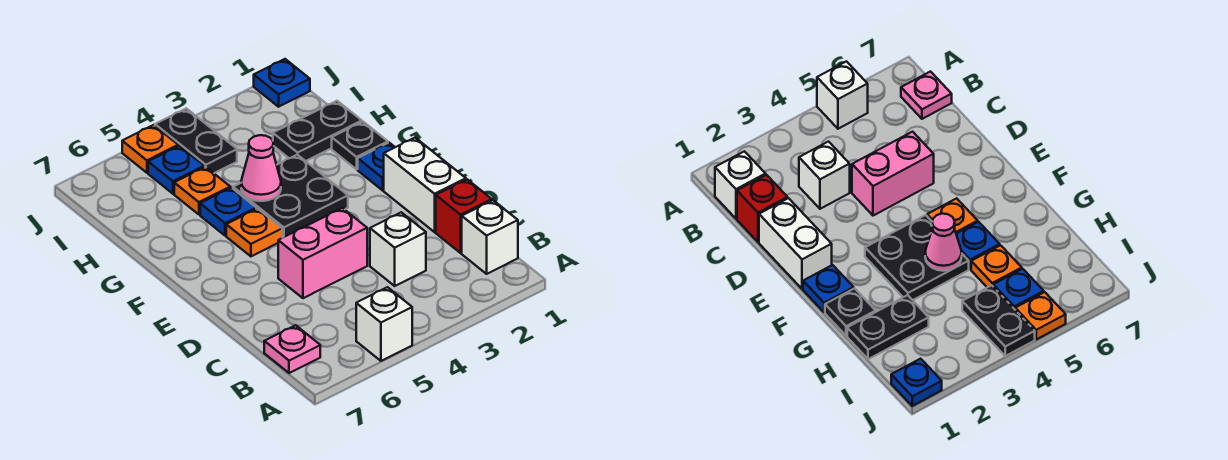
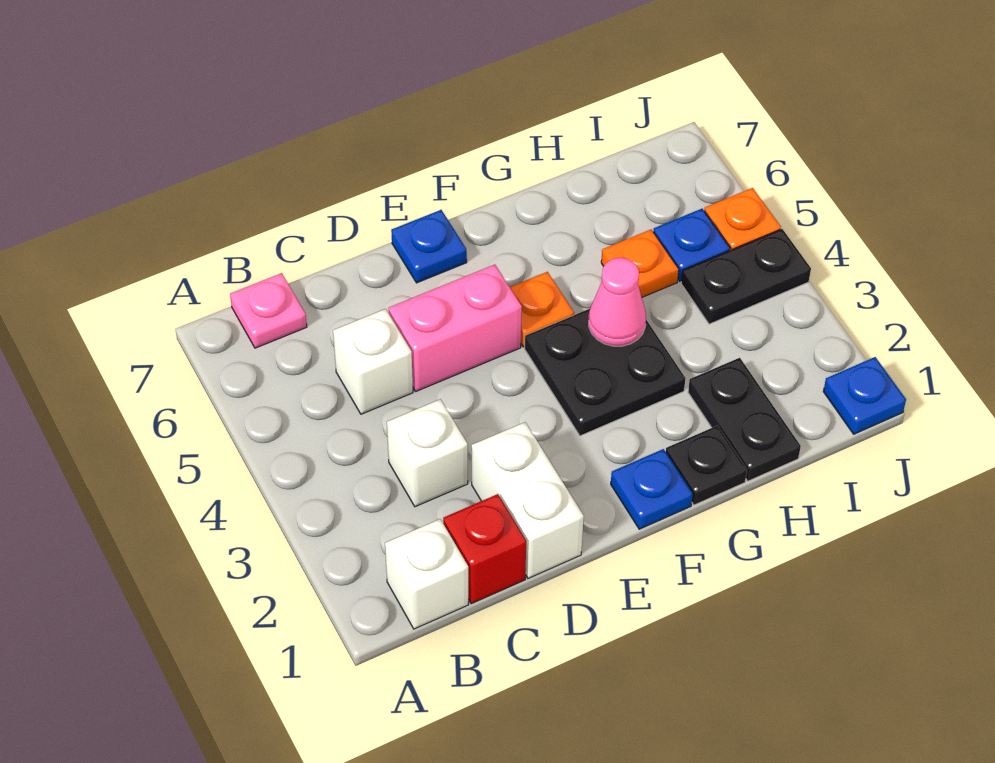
white 1x1 brick [356,287,412,361] -> white 1x1 brick moved to [333,309,413,414]
white 1x2 brick [384,138,466,232] -> white 1x2 brick turned to [472,422,584,578]
pink 1x2 brick [278,208,367,298] -> pink 1x2 brick turned to [389,265,522,391]
blue 1x1 plate [200,188,256,235] -> blue 1x1 plate moved to [391,210,467,283]

